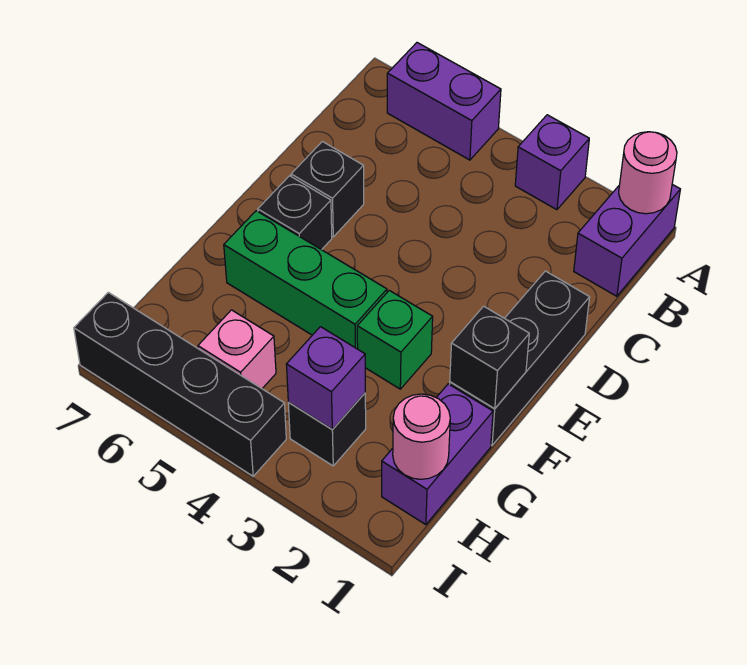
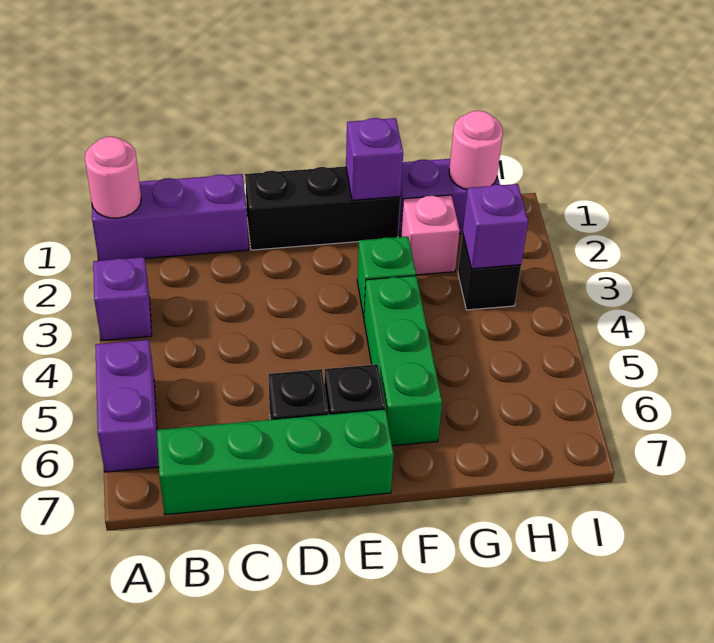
purple 1x2 brick [574,184,680,296] -> purple 1x3 brick [92,174,248,261]
none -> green 1x4 brick [157,409,394,515]
black 1x1 brick [450,306,529,408] -> purple 1x1 brick [346,118,403,200]
pink 1x1 brick [198,310,276,388] -> pink 1x1 brick moved to [401,195,460,275]
black 1x4 brick [74,292,286,476] -> none

